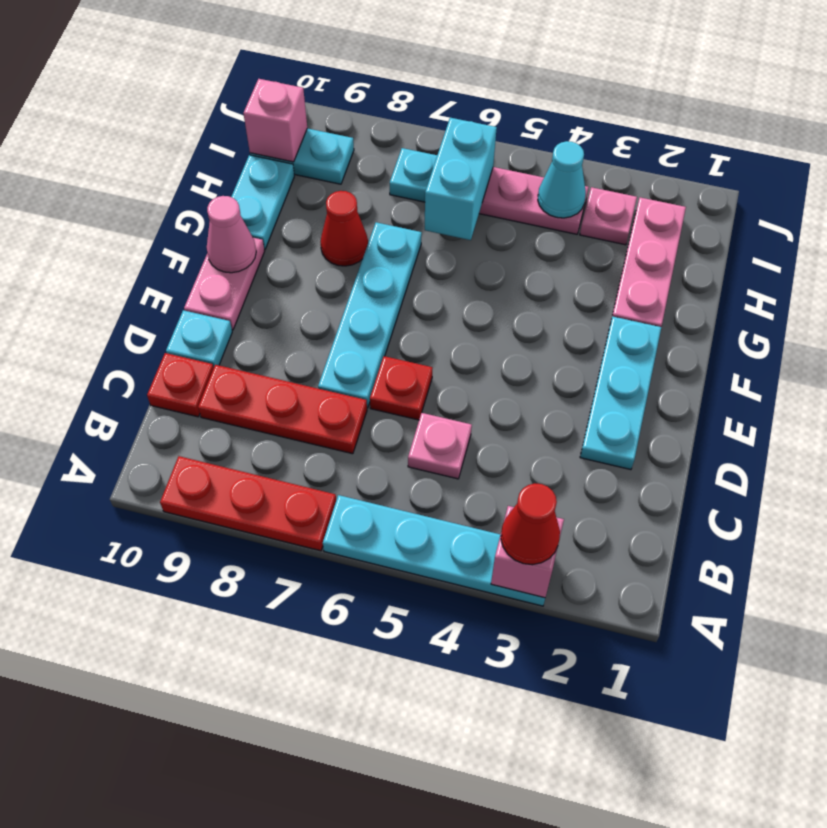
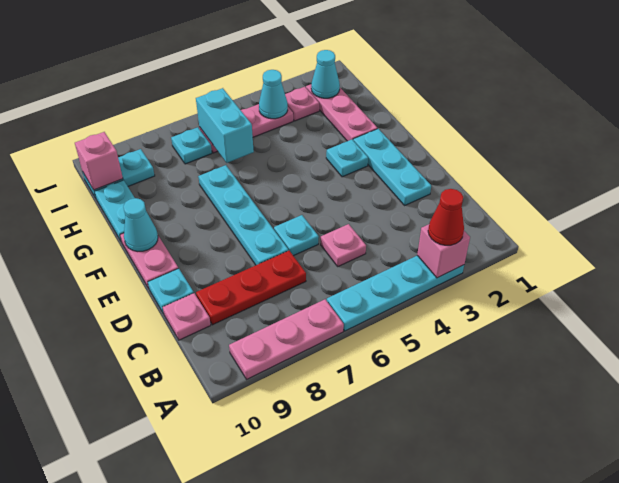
red 1x3 plate [160,456,336,551] -> pink 1x3 plate [229,299,344,379]
red 1x1 plate [147,353,214,417] -> pink 1x1 plate [163,293,211,340]
red 1x1 plate [370,356,432,420] -> cyan 1x1 plate [274,215,319,256]
none -> cyan 1x1 plate [326,140,368,177]
pink 1x1 cone [207,196,256,273] -> cyan 1x1 cone [123,198,158,251]
red 1x1 cone [321,191,368,266] -> none
none -> cyan 1x1 cone [311,50,340,98]

